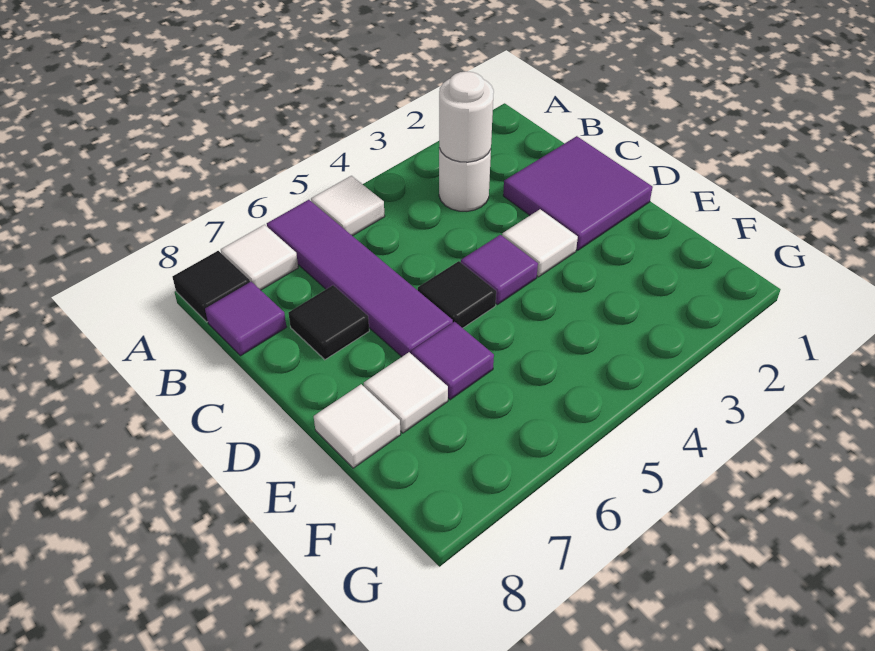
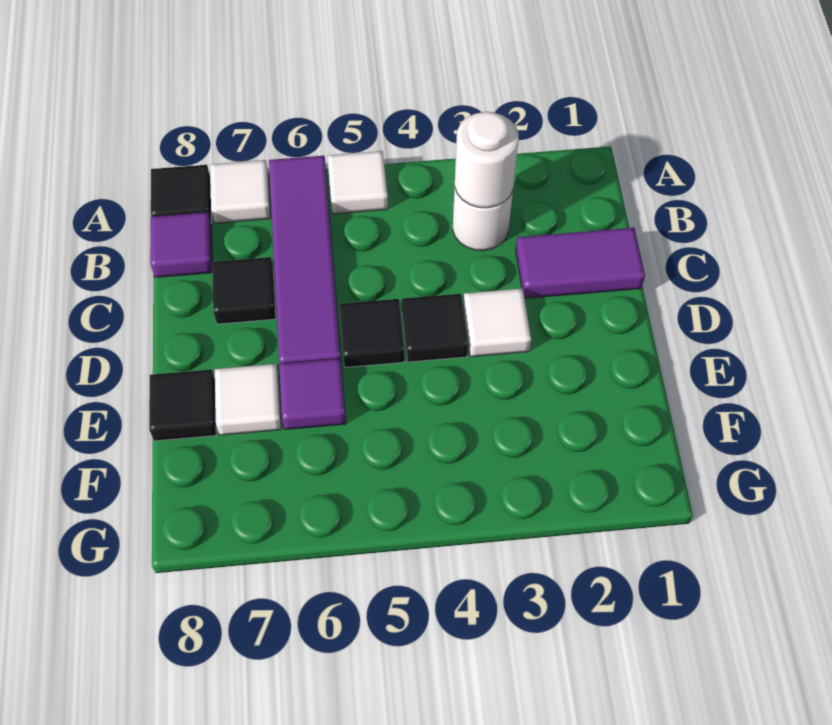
purple 2x2 tile [503,136,653,250] -> purple 1x2 tile [516,228,645,298]
purple 1x1 tile [461,235,538,305] -> black 1x1 tile [402,294,468,362]
white 1x1 tile [314,384,401,468] -> black 1x1 tile [149,369,216,441]

